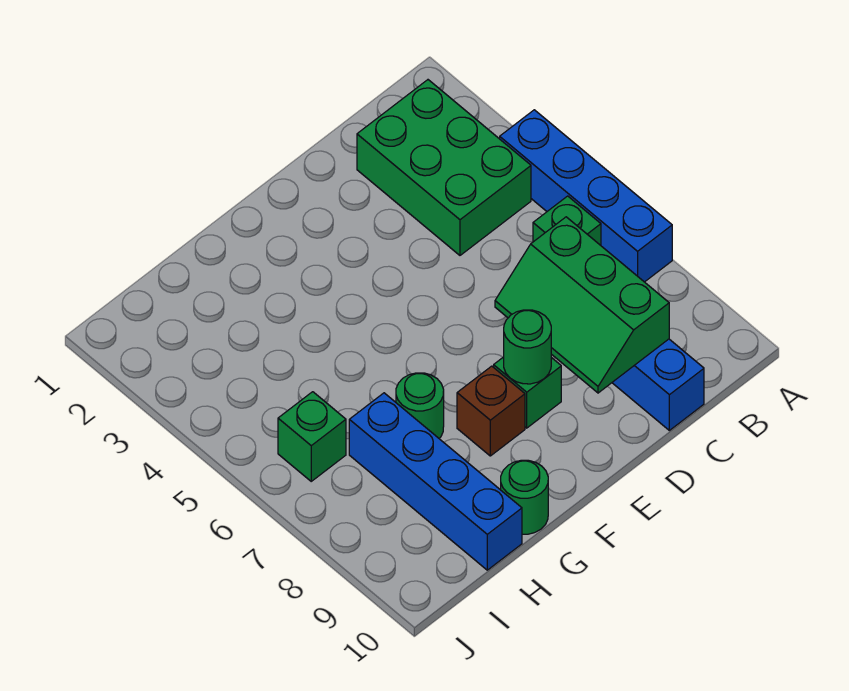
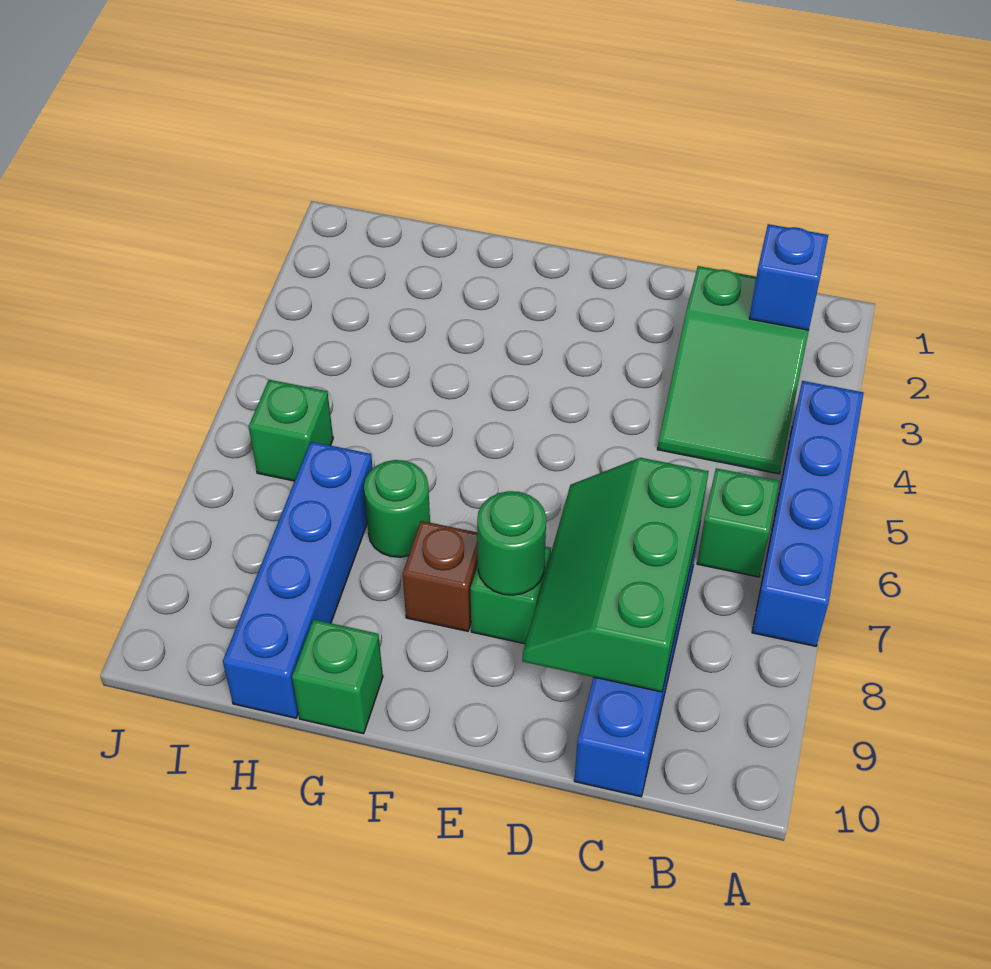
green 2x3 brick [357,80,531,255] -> green 2x3 slope [657,266,809,474]
none -> blue 1x1 brick [749,224,828,330]
green 1x1 round brick [501,460,548,534] -> green 1x1 brick [292,620,383,734]

